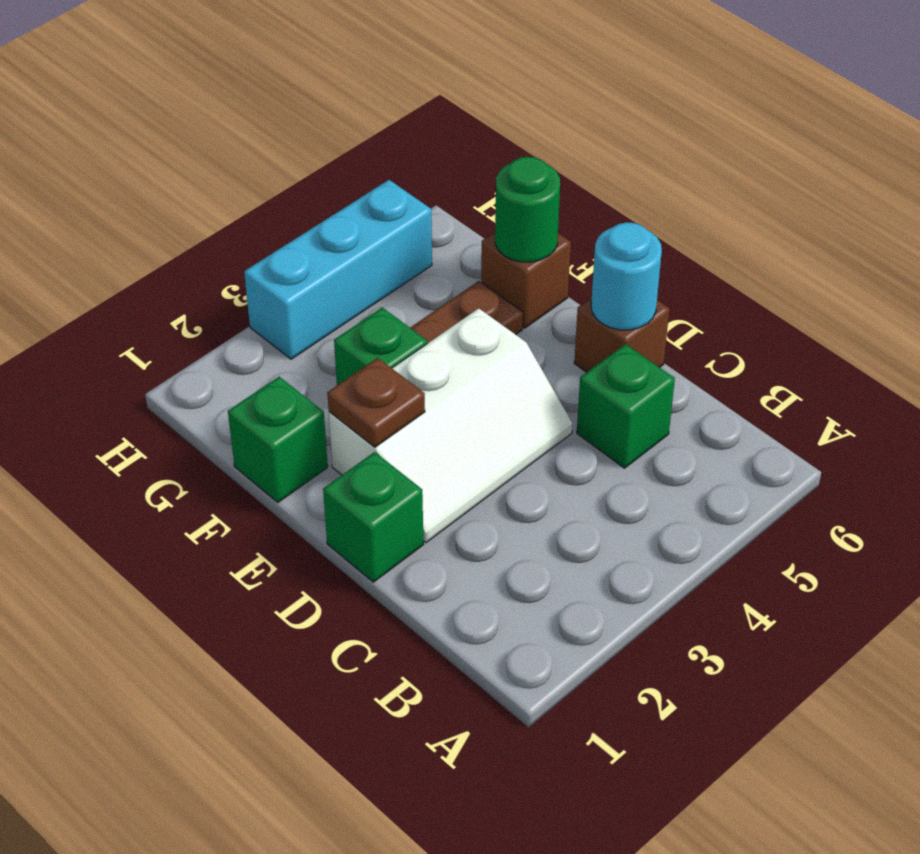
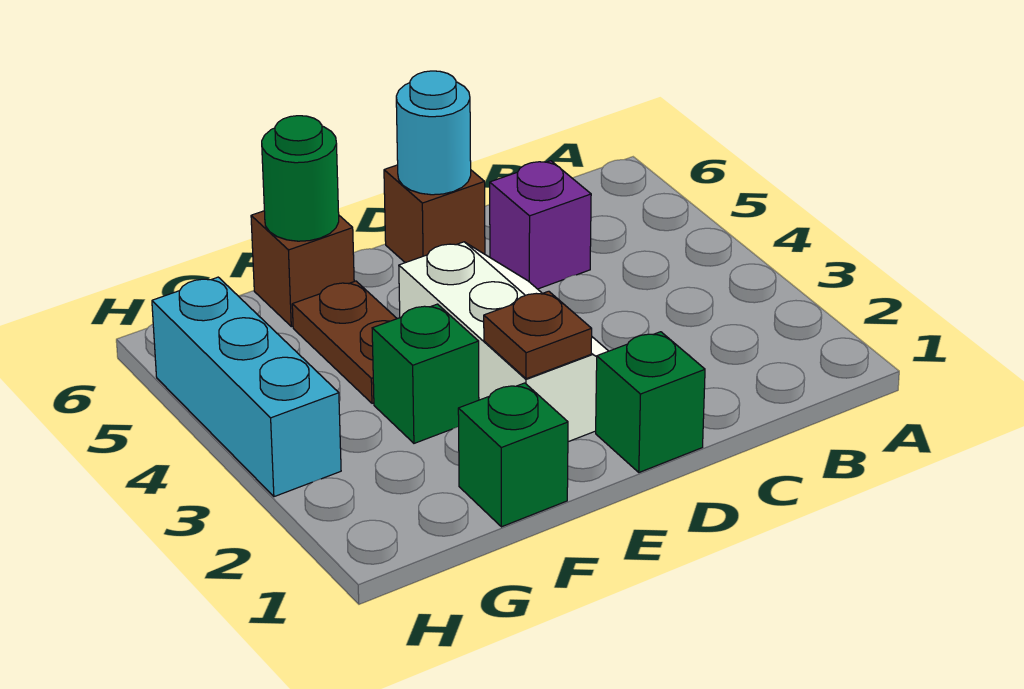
green 1x1 brick [577,344,675,468] -> purple 1x1 brick [490,161,591,289]

